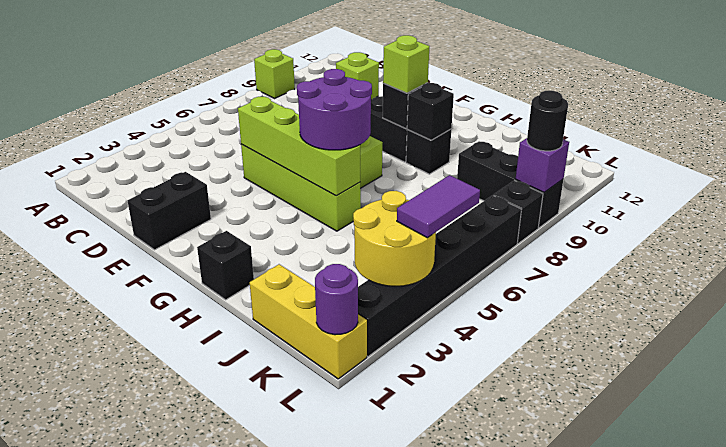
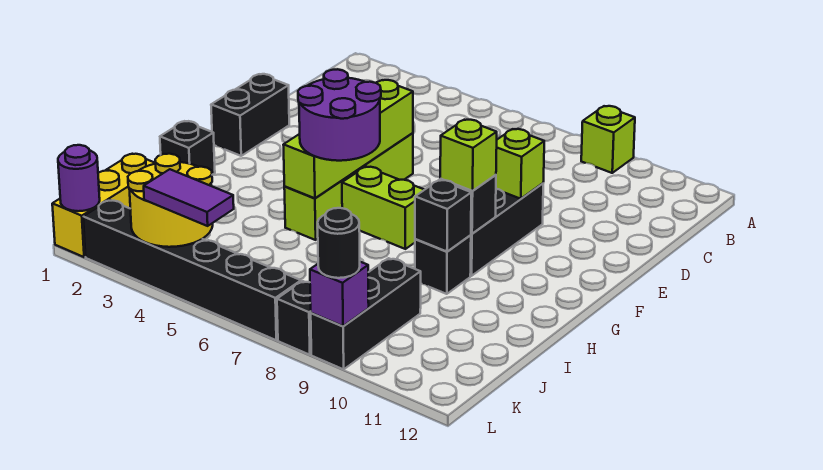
black 1x2 brick [128,172,211,250] -> black 1x2 brick turned to [211,74,289,156]

